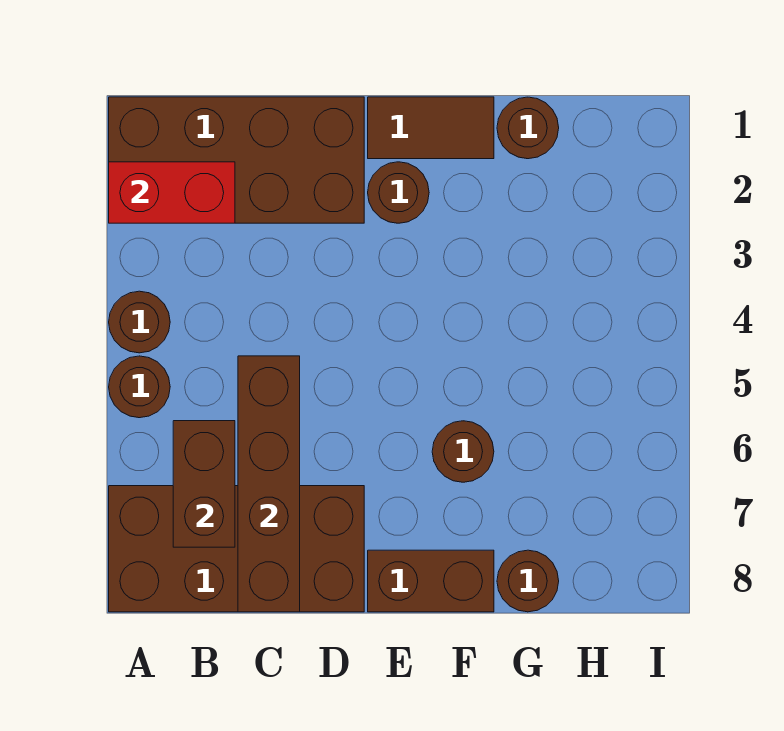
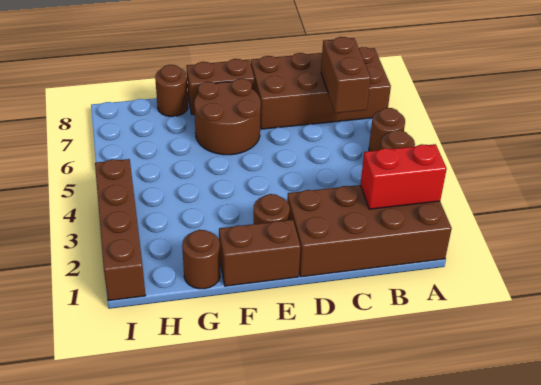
brown 1x4 brick [238,356,300,612] -> brown 1x4 brick moved to [95,159,146,301]
brown 1x2 tile [368,97,494,159] -> brown 1x2 brick [219,220,301,286]
brown 1x1 round brick [432,421,494,482] -> brown 2x2 round brick [194,79,261,155]

